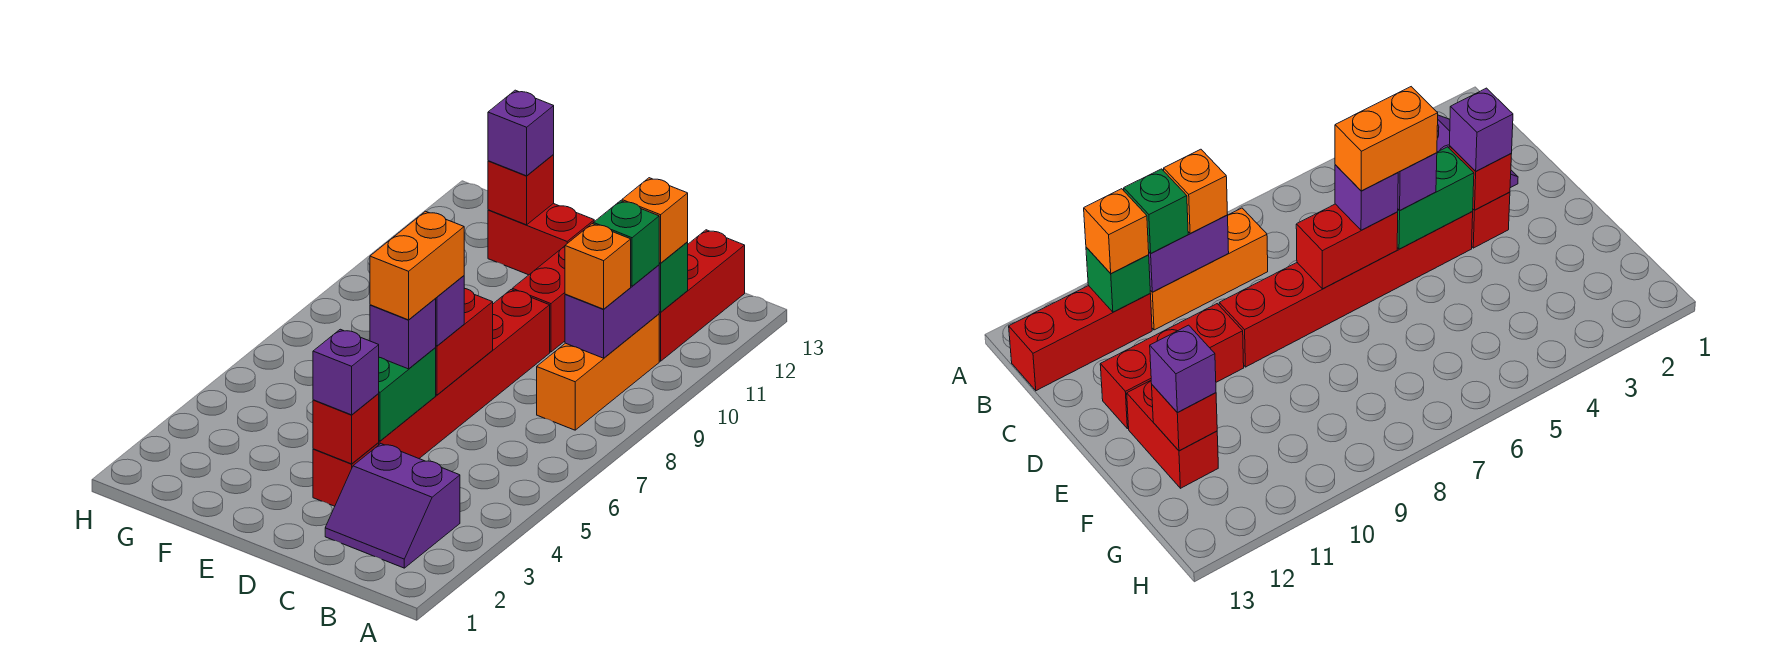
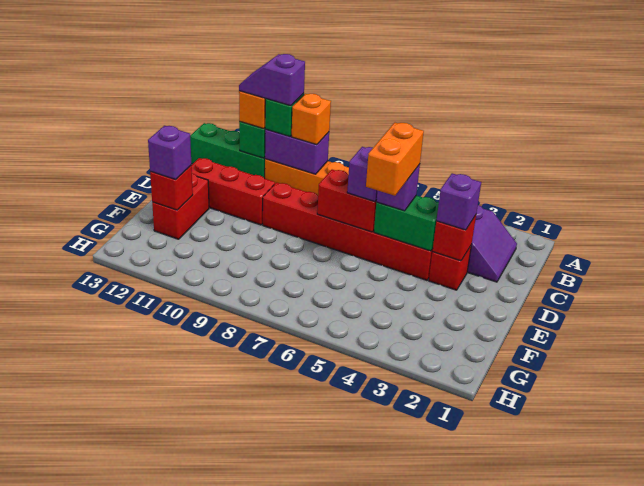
none -> purple 1x2 slope [239,54,305,106]
red 1x3 brick [659,230,745,361] -> green 1x3 brick [190,123,265,179]
orange 1x2 brick [370,211,464,320] -> orange 1x2 brick turned to [366,123,424,196]

